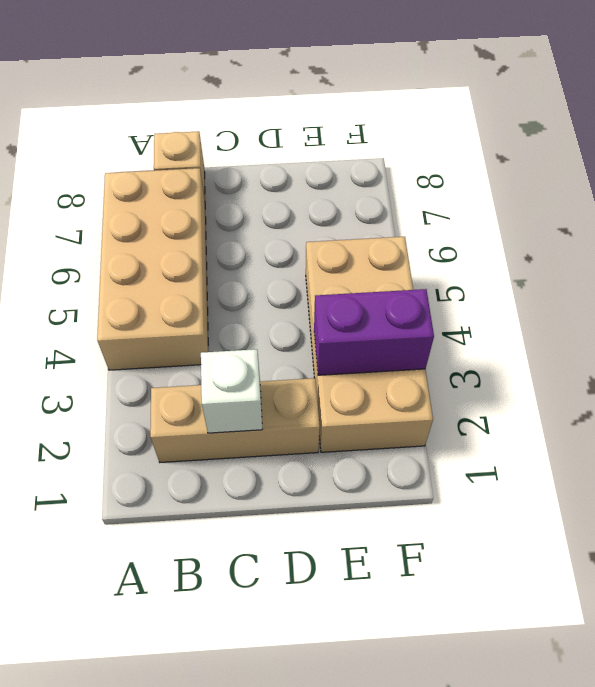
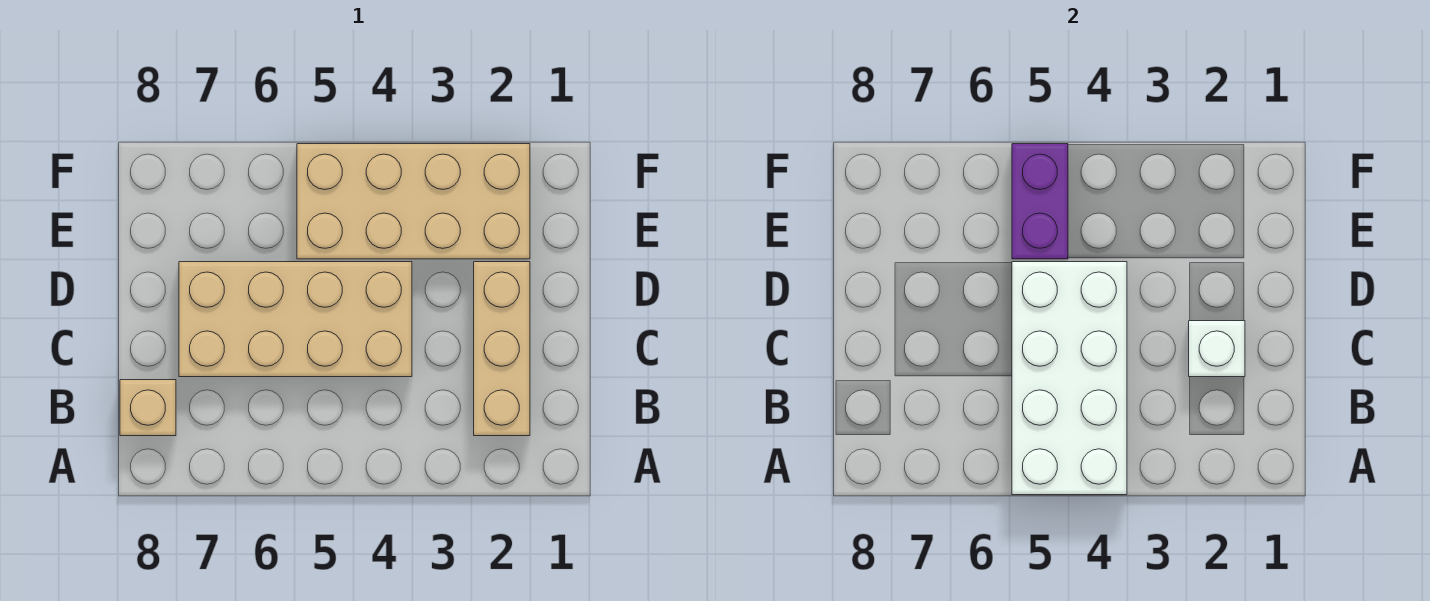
tan 2x4 brick [97,168,208,370] -> tan 2x4 brick moved to [179,262,412,377]
none -> white 2x4 brick [1012,262,1127,495]
purple 1x2 brick [314,289,434,375] -> purple 1x2 brick moved to [1012,144,1068,259]

